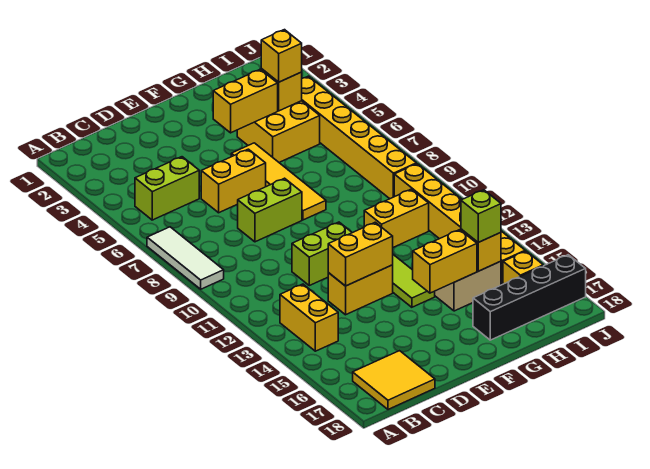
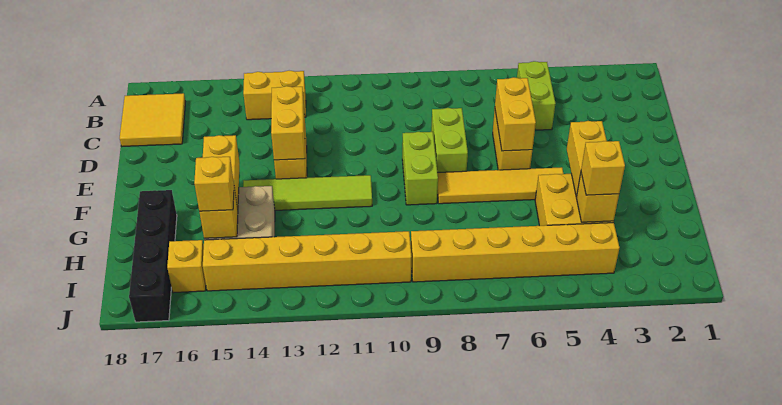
white 1x3 tile [147,227,224,289] -> none
lime 1x2 brick [292,222,352,286] -> lime 1x2 brick moved to [402,132,438,205]
yellow 1x2 brick [364,189,429,247] -> yellow 1x2 brick moved to [495,77,536,151]
lime 1x1 brick [461,190,501,242] -> yellow 1x1 brick [194,157,234,211]

